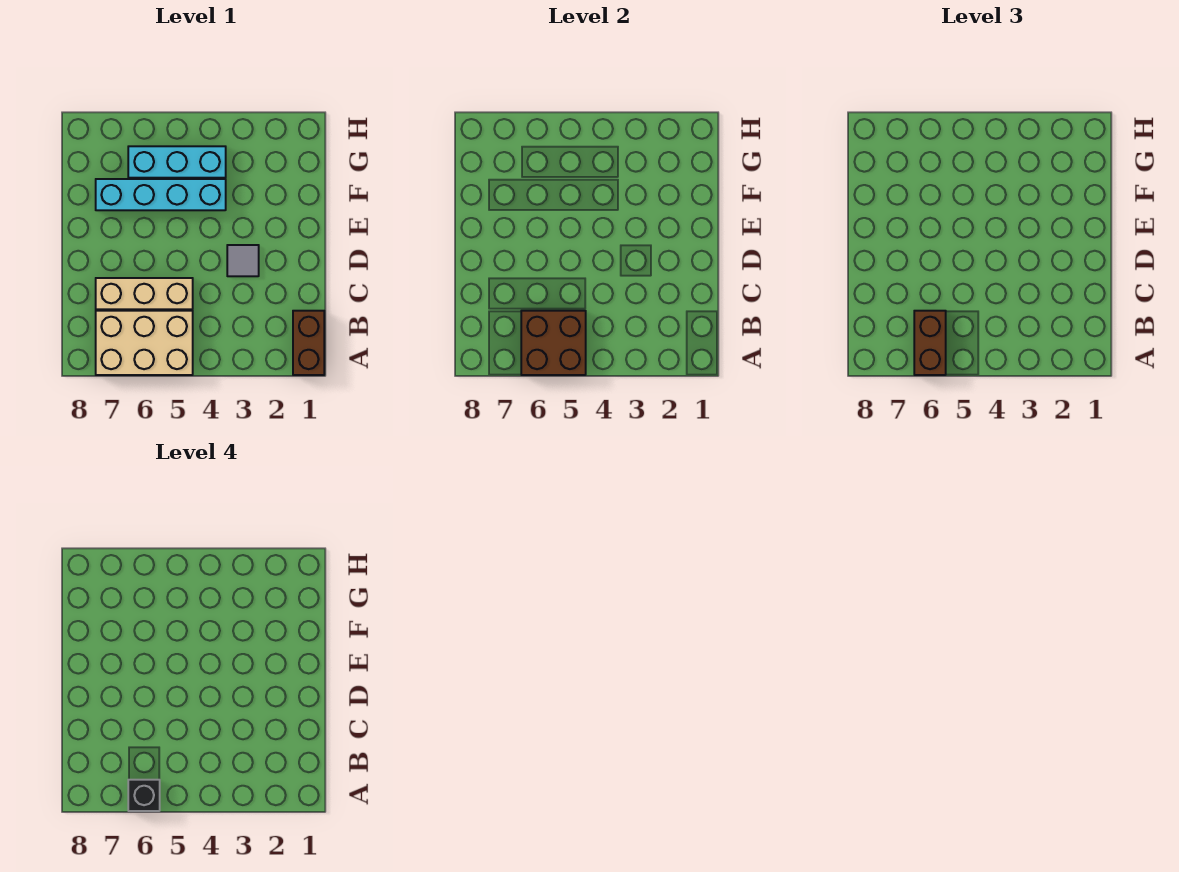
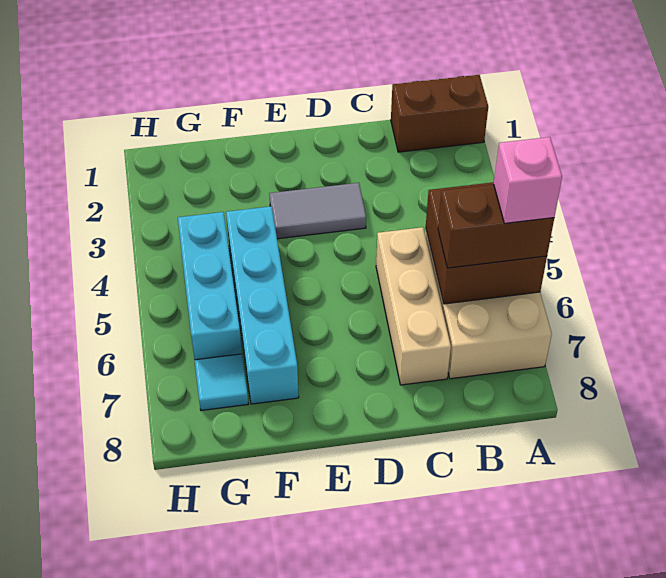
black 1x1 brick [128,780,160,811] -> pink 1x1 brick [494,137,562,223]
grey 1x1 tile [227,245,259,276] -> grey 1x2 tile [269,183,366,239]
none -> cyan 1x1 tile [195,354,248,411]

